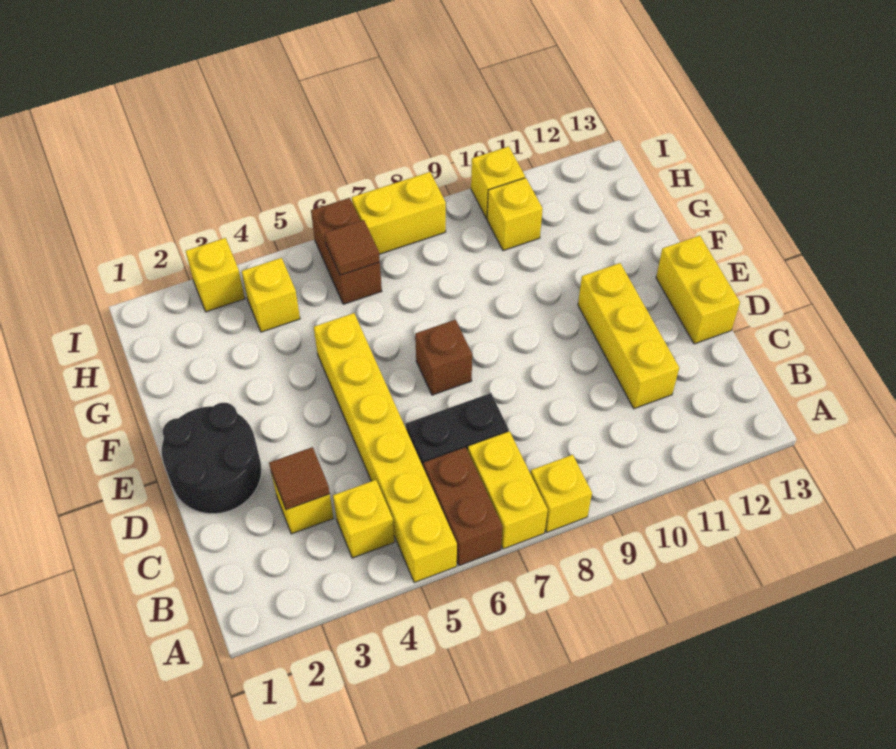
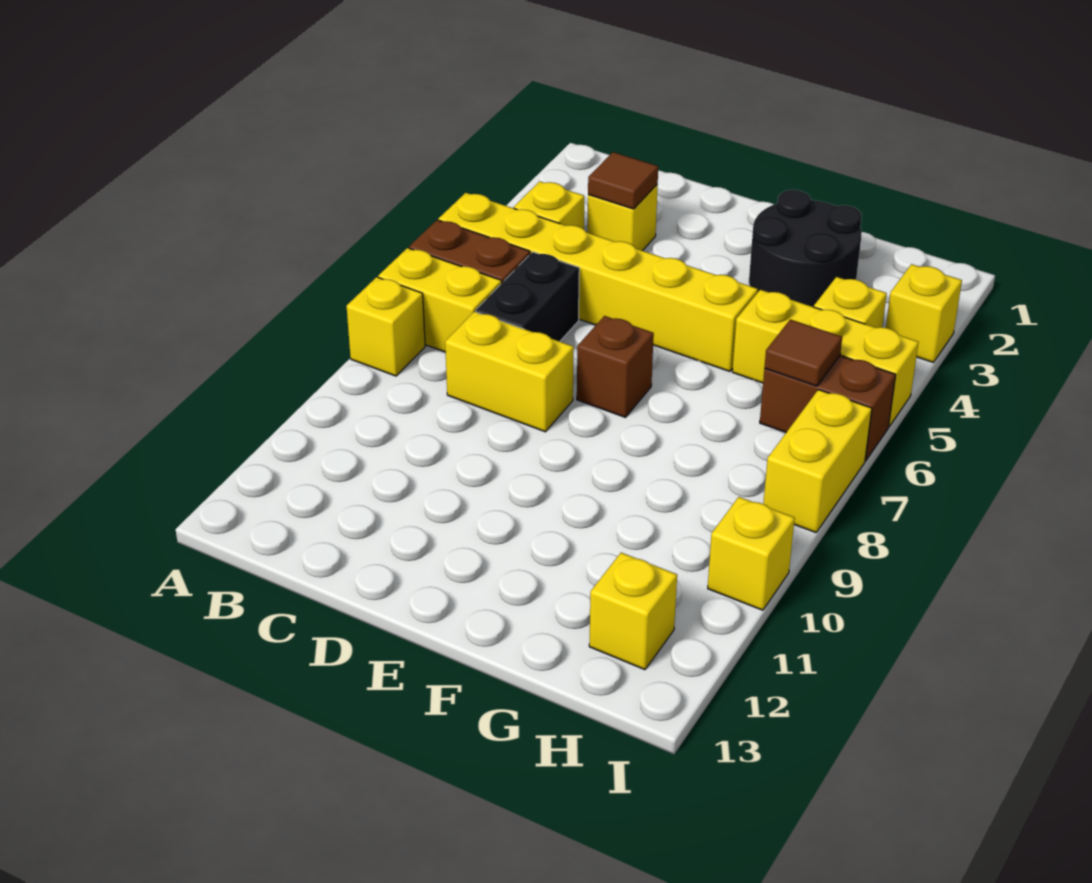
yellow 1x3 brick [578,263,679,409] -> yellow 1x3 brick moved to [732,290,919,427]
black 2x2 round brick [162,403,262,514] -> black 2x2 round brick moved to [749,190,862,307]
yellow 1x2 brick [656,236,740,344] -> yellow 1x2 brick moved to [445,312,574,432]
yellow 1x1 brick [487,178,543,251] -> yellow 1x1 brick moved to [589,553,677,670]

